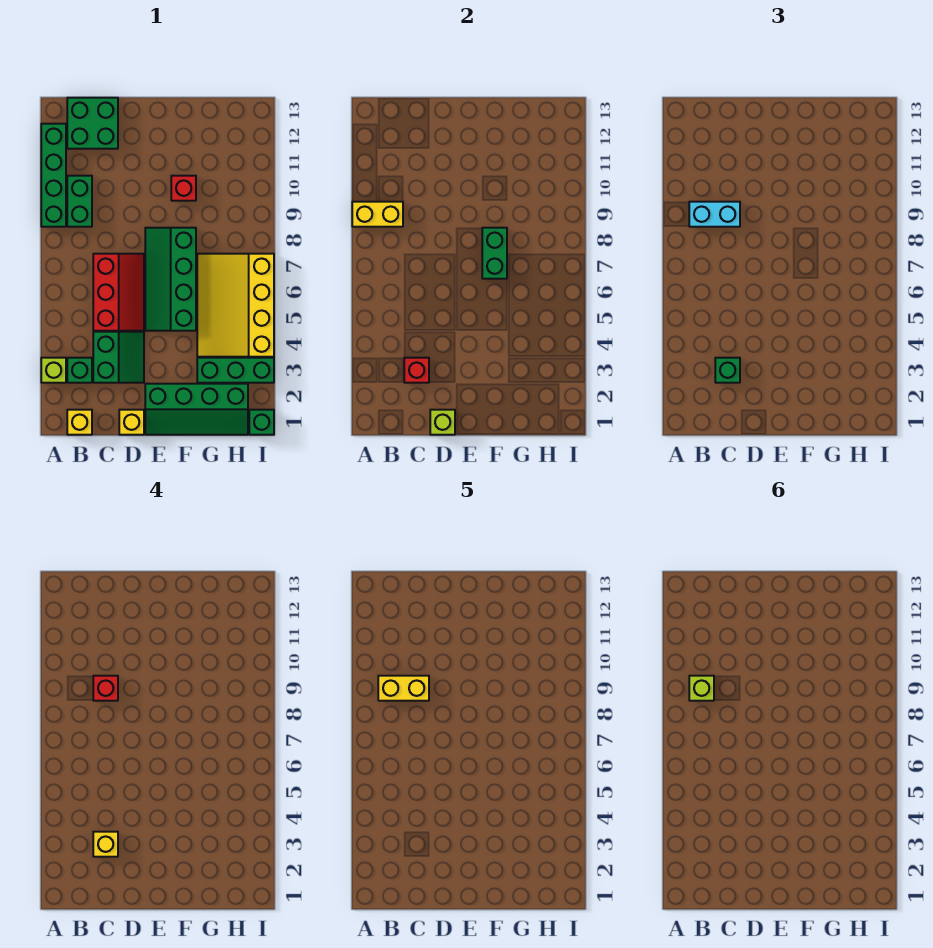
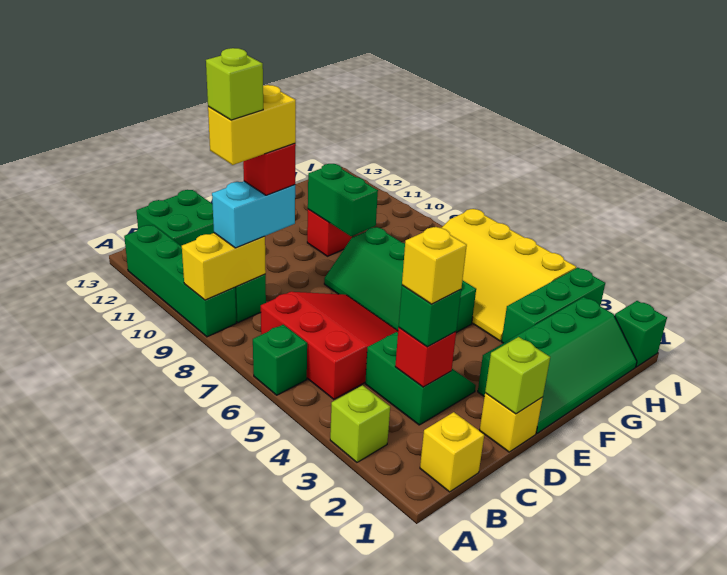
green 1x1 brick [67,358,92,383] -> green 1x1 brick moved to [253,325,307,395]
red 2x3 slope [93,254,144,331] -> red 3x3 slope [261,292,398,399]
green 1x2 brick [482,228,507,279] -> green 1x2 brick moved to [308,164,378,236]

